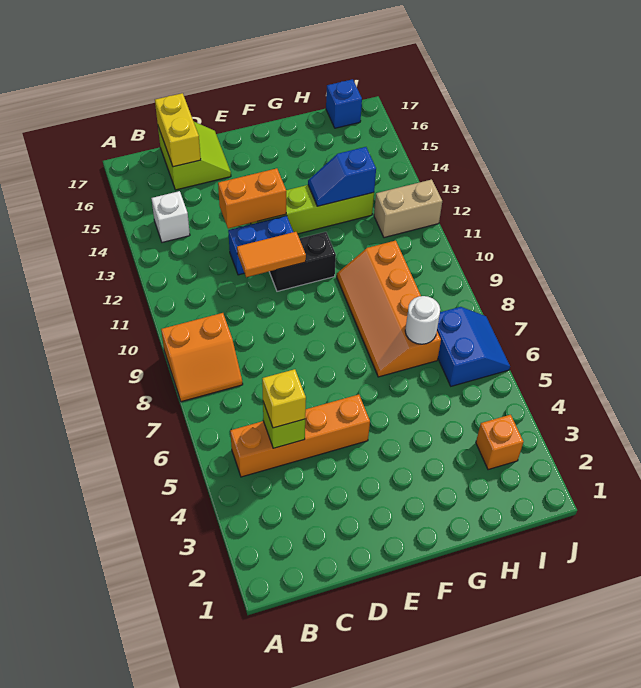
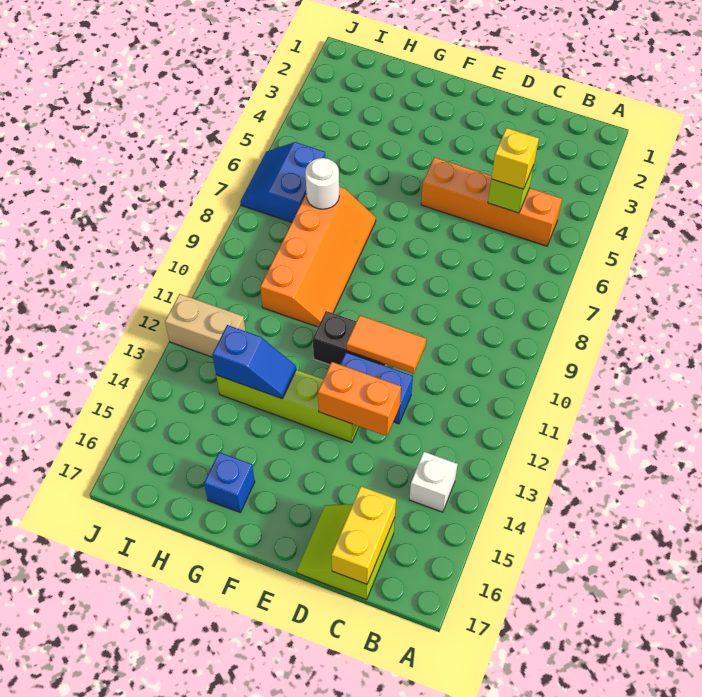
orange 2x2 slope [161,313,243,402] -> none
orange 1x1 brick [476,415,524,470] -> none
blue 1x1 brick [326,79,362,128] -> blue 1x1 brick moved to [204,452,255,512]

